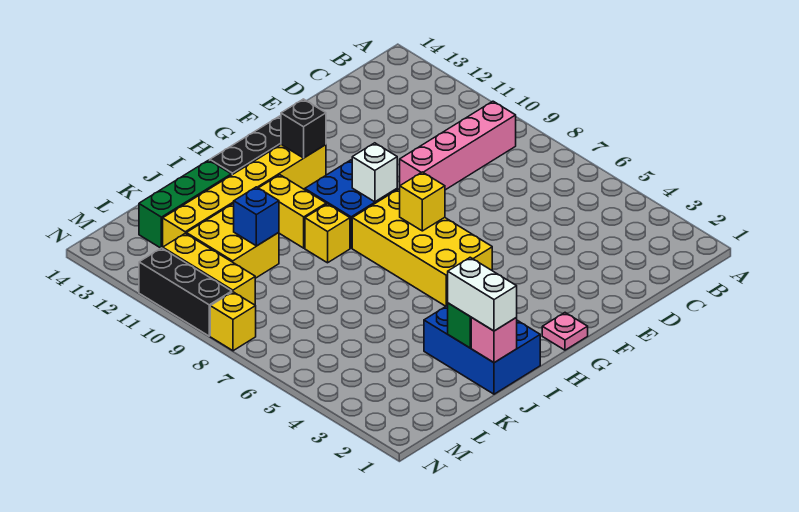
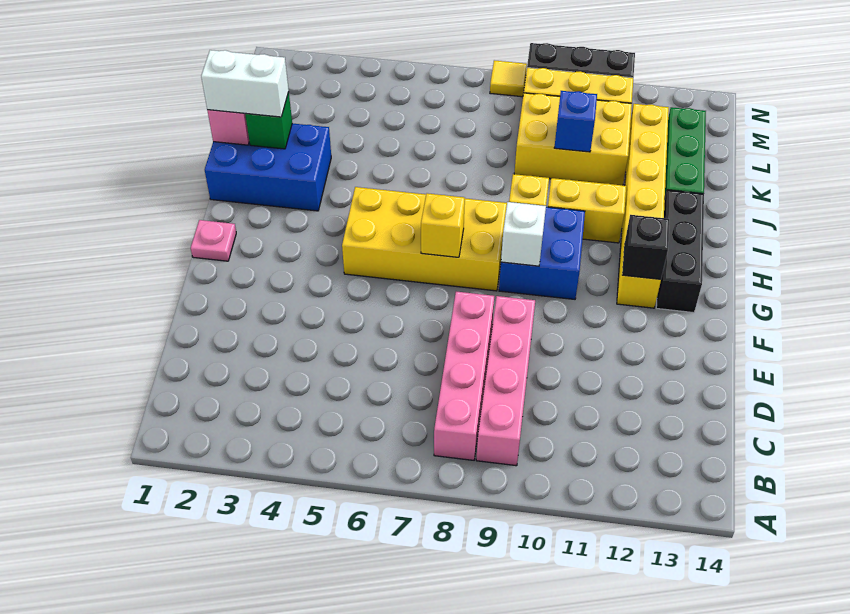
none -> pink 1x4 brick [434,292,494,460]
yellow 2x2 brick [186,204,279,278] -> yellow 2x3 brick [514,93,632,185]
yellow 1x1 brick [210,292,256,351] -> yellow 1x1 tile [490,60,527,97]

